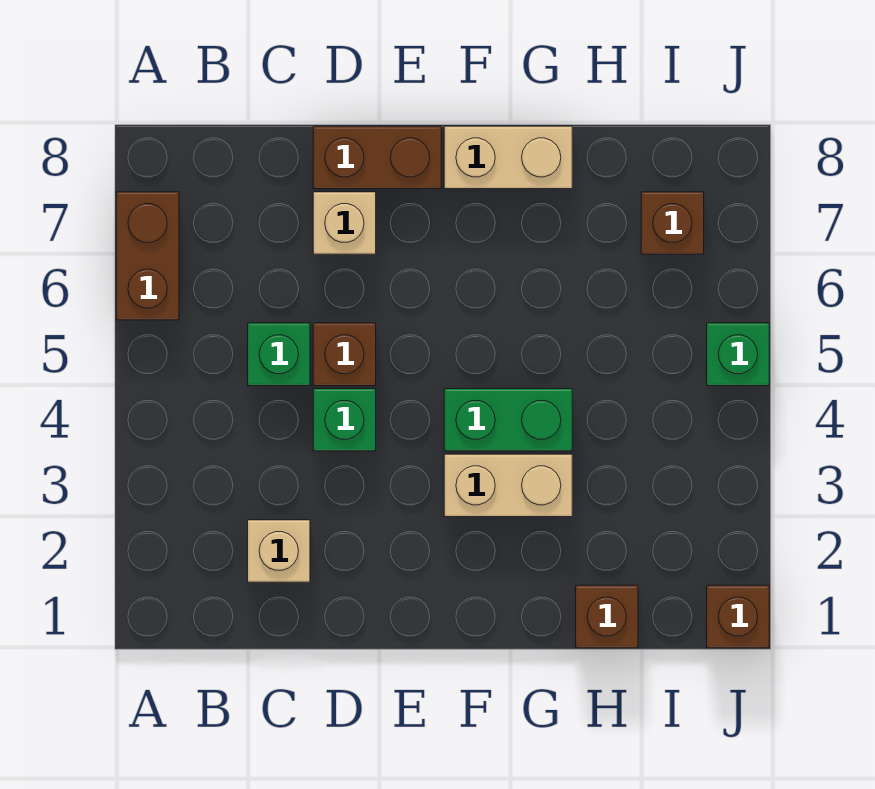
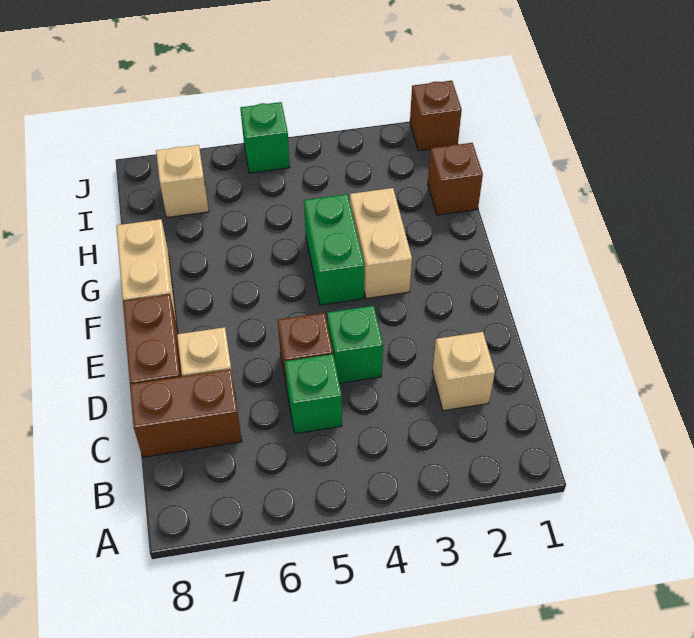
brown 1x2 brick [116,192,179,320] -> brown 1x2 brick moved to [130,369,242,457]
brown 1x1 brick [641,192,704,254] -> tan 1x1 brick [156,145,209,217]

